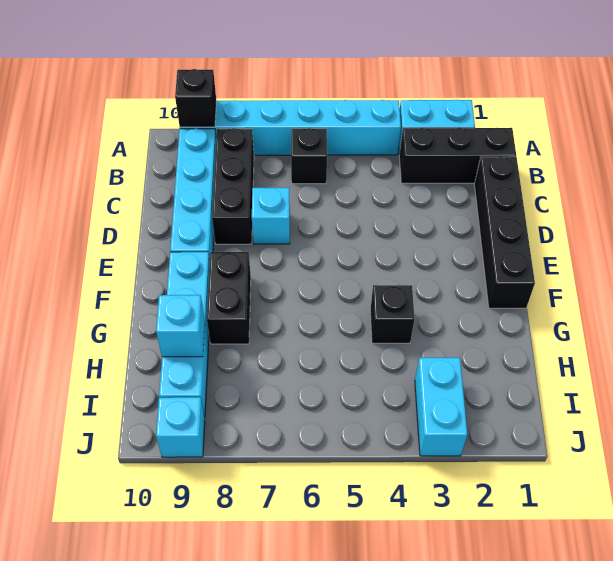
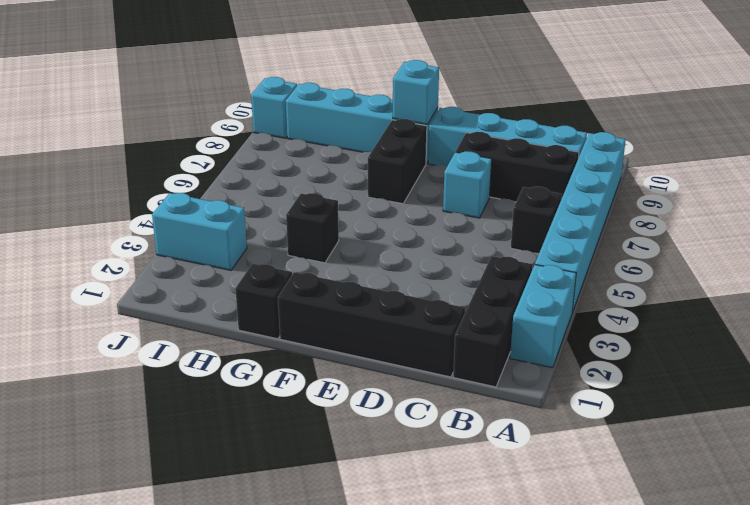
black 1x1 brick [175,69,216,127] -> black 1x1 brick moved to [235,264,292,339]
black 1x2 brick [207,252,251,344] -> black 1x2 brick turned to [368,119,427,204]
cyan 1x1 brick [156,295,205,357] -> cyan 1x1 brick moved to [393,60,439,124]

